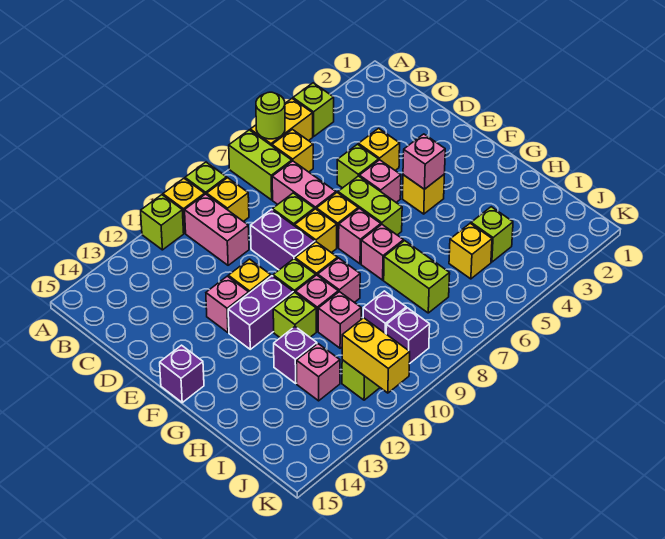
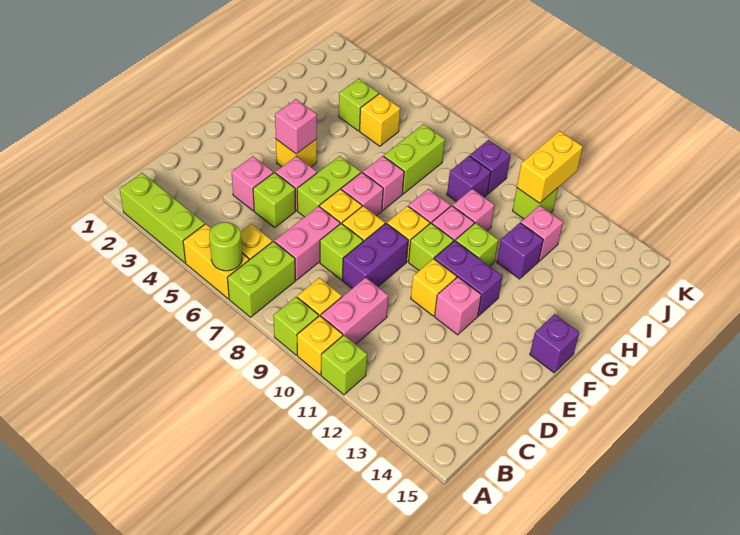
lime 1x1 brick [293,83,334,136] -> lime 1x3 brick [120,173,205,263]
yellow 1x1 brick [358,128,400,171] -> pink 1x1 brick [232,156,273,211]

